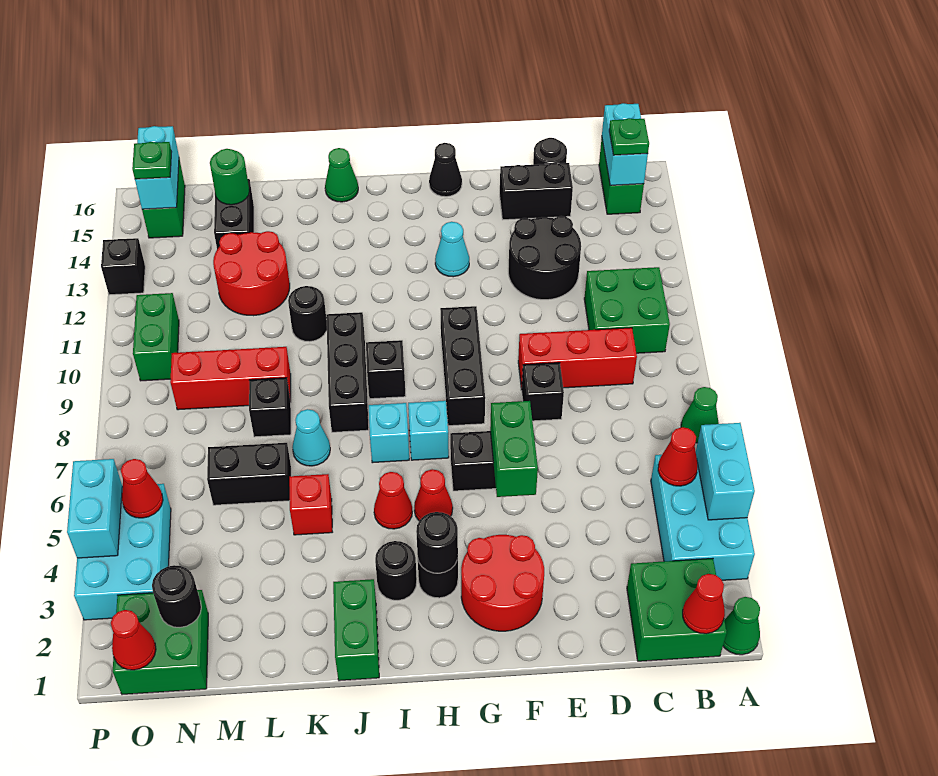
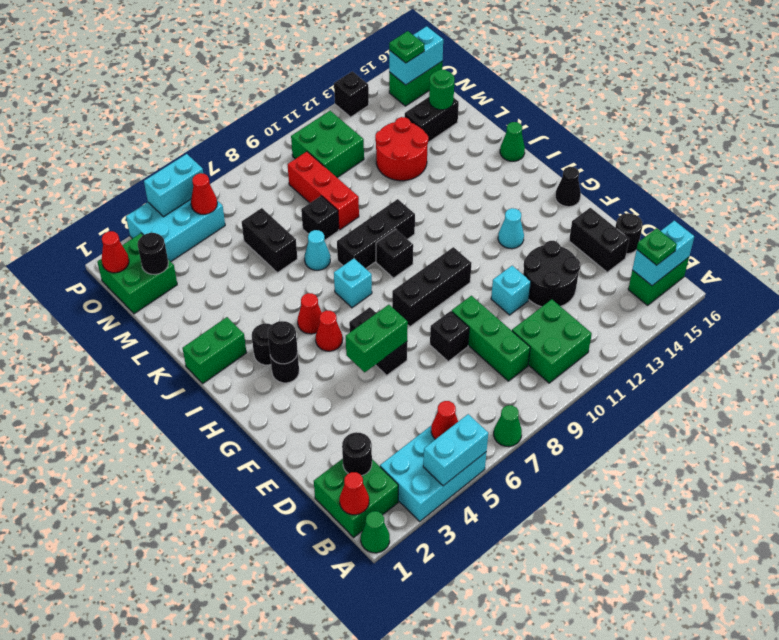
red 1x3 brick [518,328,637,390] -> green 1x3 brick [452,296,530,381]
red 2x2 round brick [461,535,544,631] -> none
cyan 1x1 brick [408,401,449,460] -> cyan 1x1 brick moved to [491,266,531,315]
red 1x1 brick [289,474,332,535] -> none
black 1x1 round brick [288,286,327,342] -> black 1x1 round brick moved to [342,432,372,476]
green 1x2 brick [133,293,179,381] -> green 2x2 brick [291,111,364,177]

